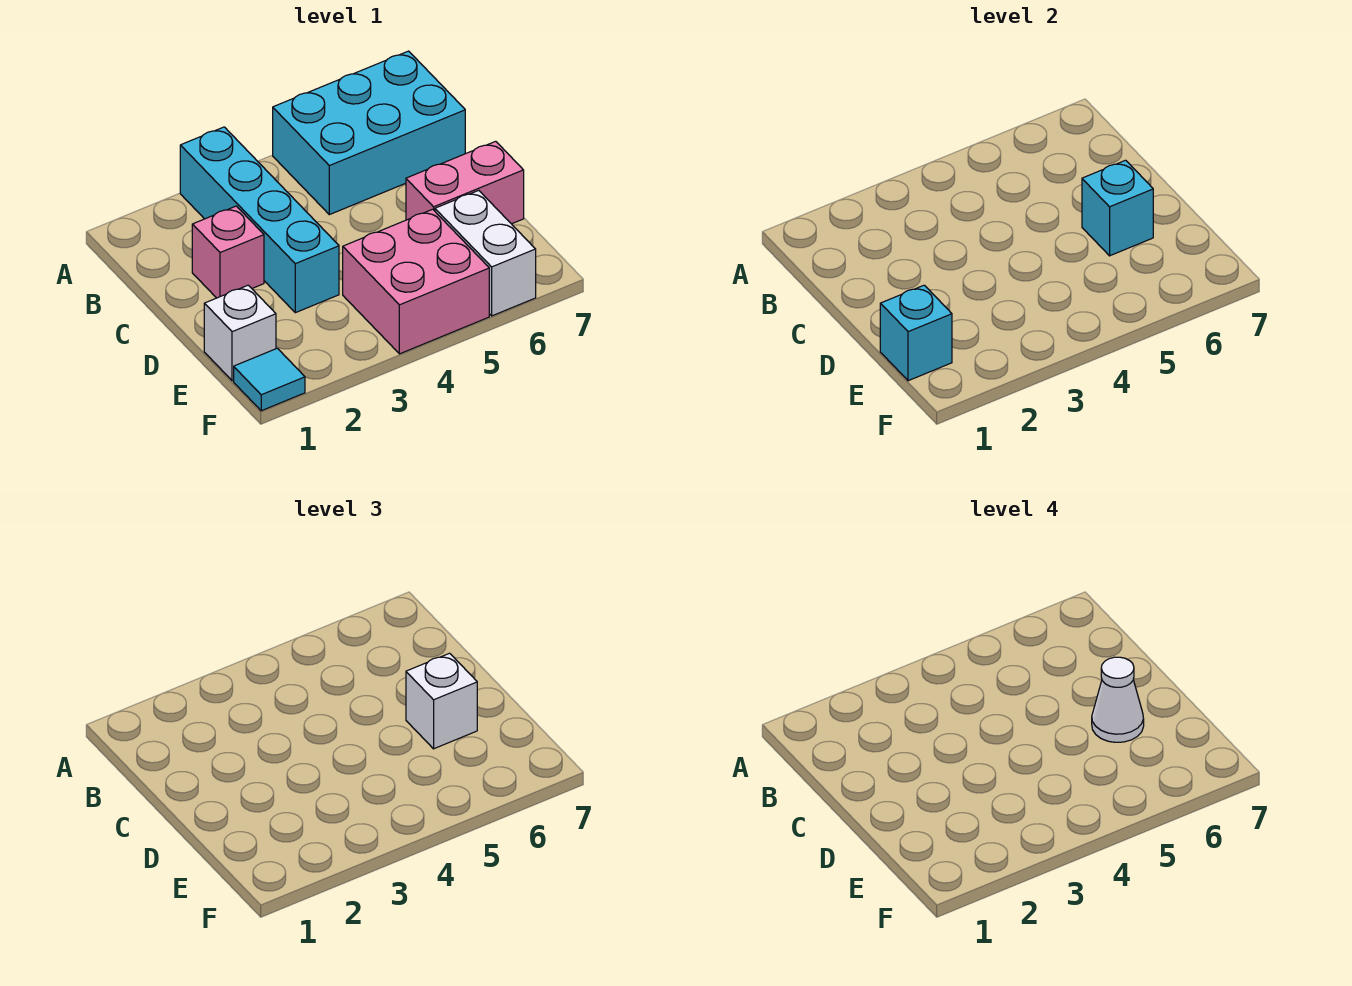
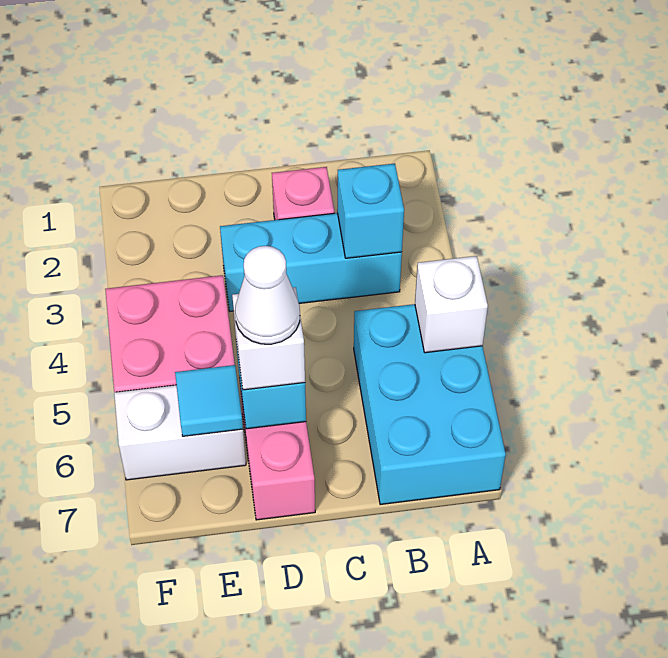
cyan 1x4 brick [180,127,339,313] -> cyan 1x3 brick [220,213,402,311]
white 1x1 brick [204,285,276,381] -> white 1x1 brick moved to [415,256,488,353]
cyan 1x1 brick [880,285,952,381] -> cyan 1x1 brick moved to [337,163,404,258]
cyan 1x1 tile [234,348,305,411] -> cyan 1x1 tile moved to [175,365,243,436]

